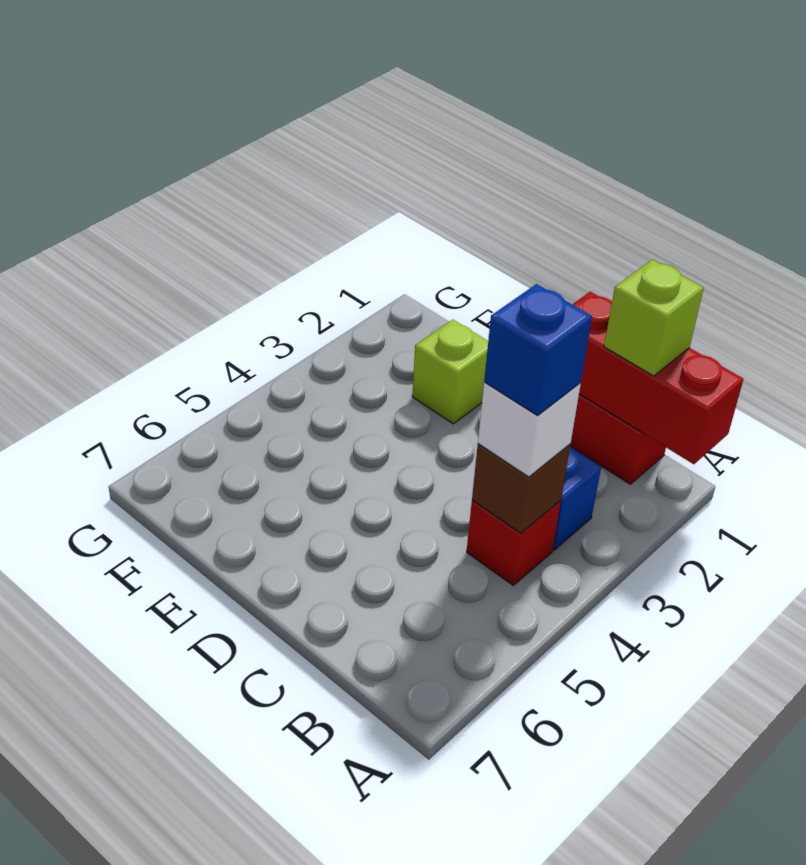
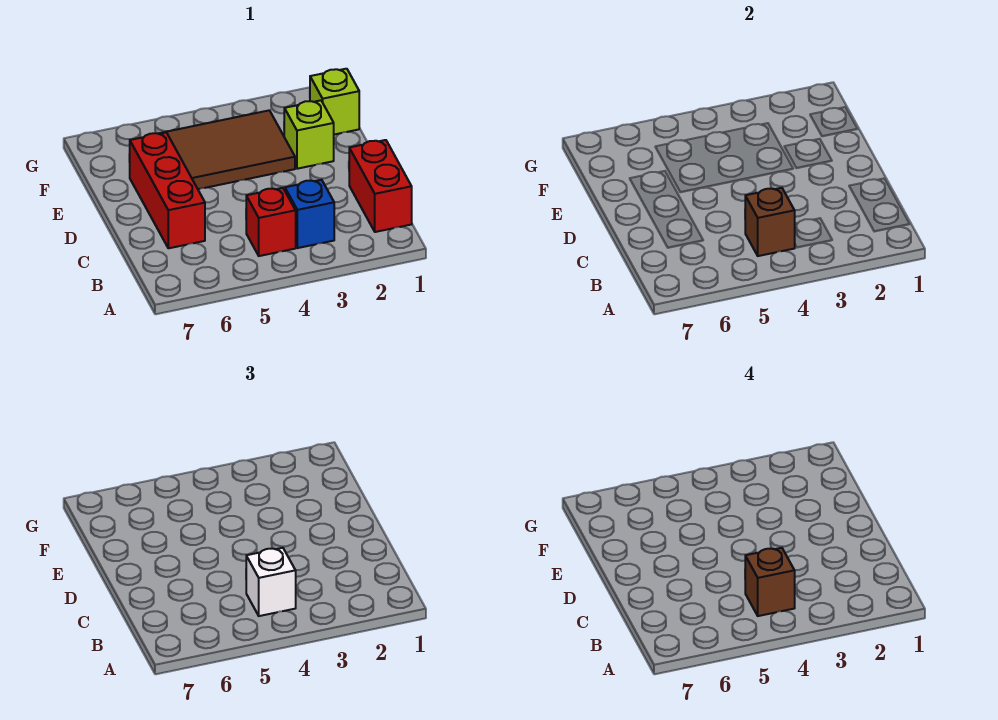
red 1x3 brick [572,292,743,464] -> red 1x3 brick moved to [130,133,205,248]
lime 1x1 brick [604,260,704,376] -> lime 1x1 brick moved to [310,69,359,135]
blue 1x1 brick [484,284,592,416] -> brown 1x1 brick [745,548,795,616]
none -> brown 2x3 tile [158,110,295,189]

